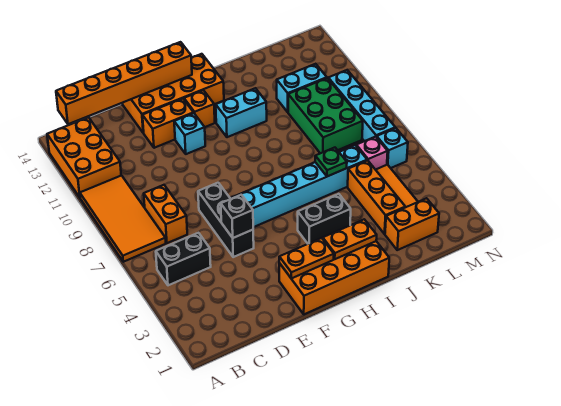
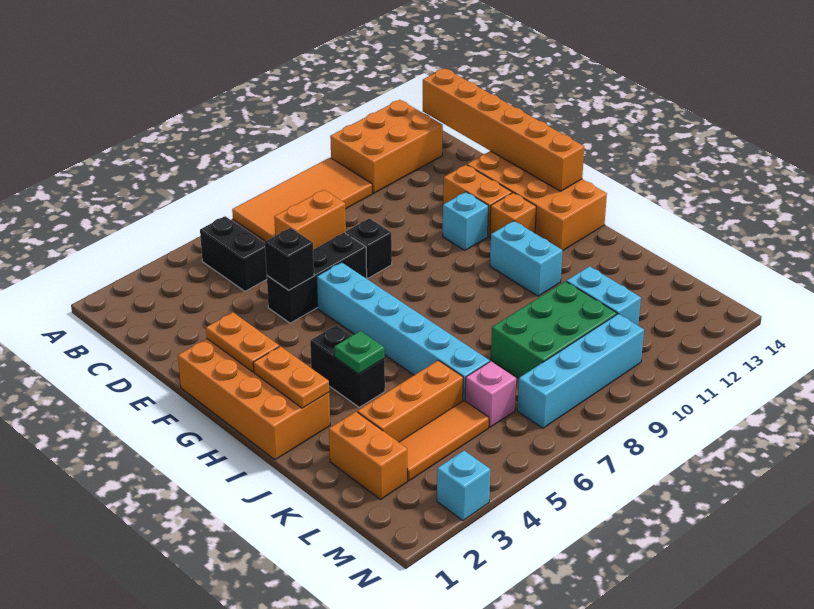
none -> black 1x1 brick [345,219,392,278]
green 1x1 plate [315,148,347,176] -> green 1x1 plate moved to [334,331,385,374]
cyan 1x1 brick [377,128,408,168] -> cyan 1x1 brick moved to [437,451,490,520]

